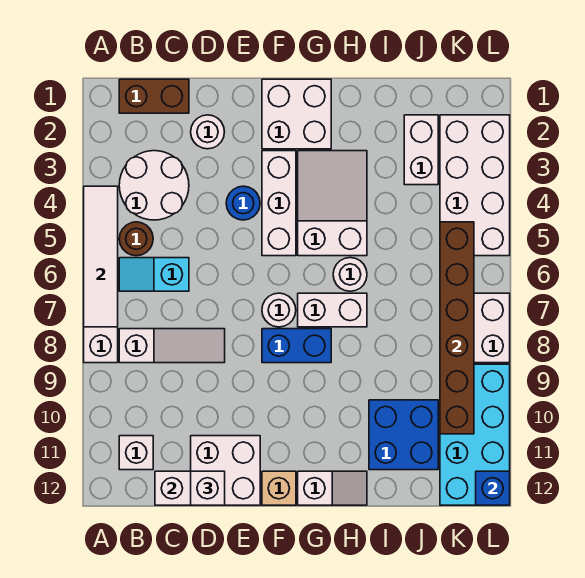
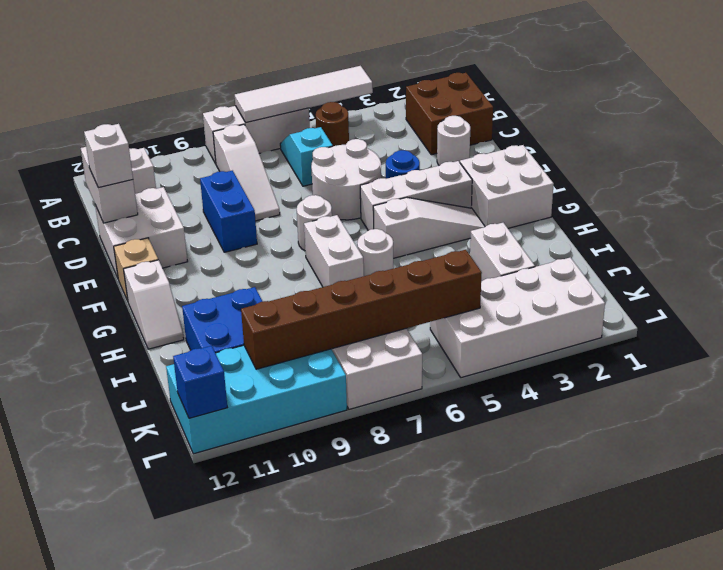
brown 1x2 brick [119,79,189,113] -> brown 2x2 brick [406,73,493,155]
white 2x2 round brick [119,151,189,220] -> white 2x2 round brick moved to [311,139,381,220]
blue 1x2 brick [262,329,331,363] -> blue 1x2 brick moved to [200,171,257,252]
white 2x3 slope [298,151,367,256] -> white 1x3 slope [373,197,485,258]
white 1x2 brick [404,115,438,185] -> white 1x2 brick turned to [470,223,535,281]

